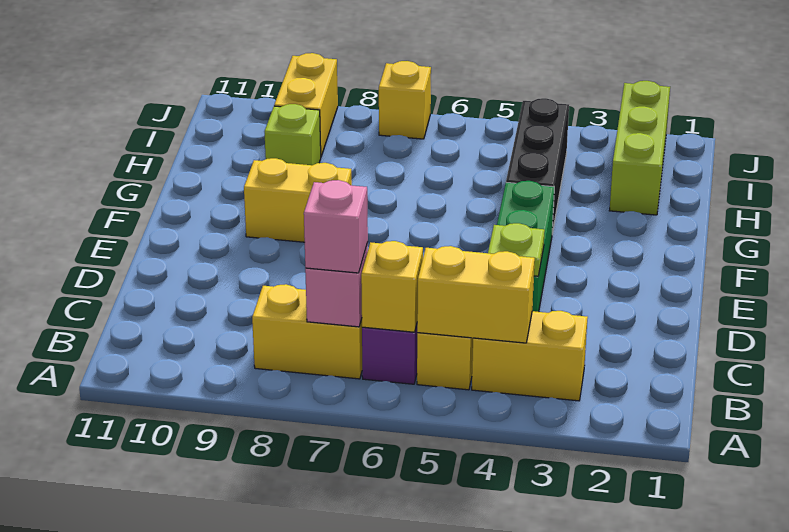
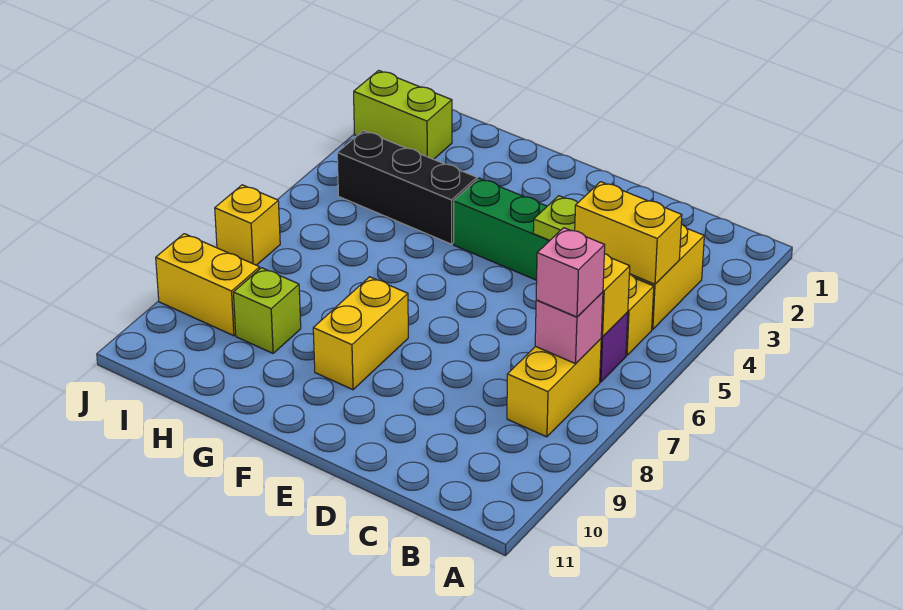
yellow 1x2 brick [417,246,535,343] -> yellow 1x2 brick turned to [575,182,682,284]
lime 1x3 brick [609,81,670,215] -> lime 1x2 brick [354,70,452,159]

